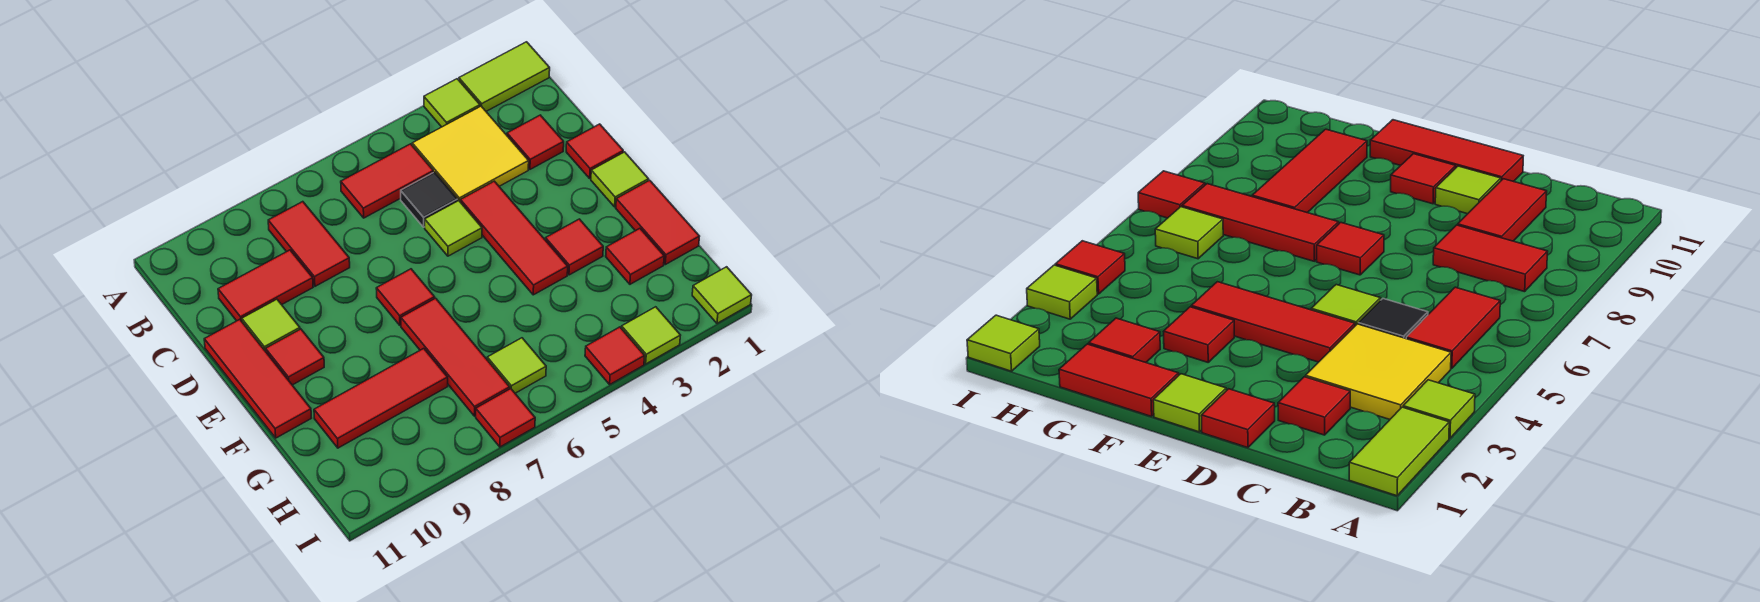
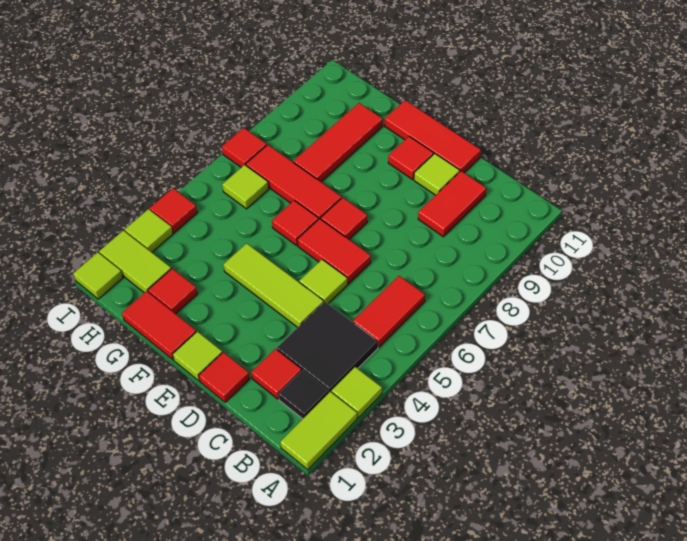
yellow 2x2 tile [412,106,529,202] -> black 2x2 tile [277,302,378,392]
red 1x2 tile [268,202,350,286] -> red 1x2 tile moved to [297,219,371,284]
black 1x1 tile [401,172,458,227] -> black 1x1 tile moved to [278,370,329,419]
red 1x3 tile [461,181,568,295] -> lime 1x3 tile [223,243,324,327]
red 1x1 tile [546,219,603,275] -> red 1x1 tile moved to [272,200,319,245]
none -> lime 1x2 tile [99,231,171,293]

